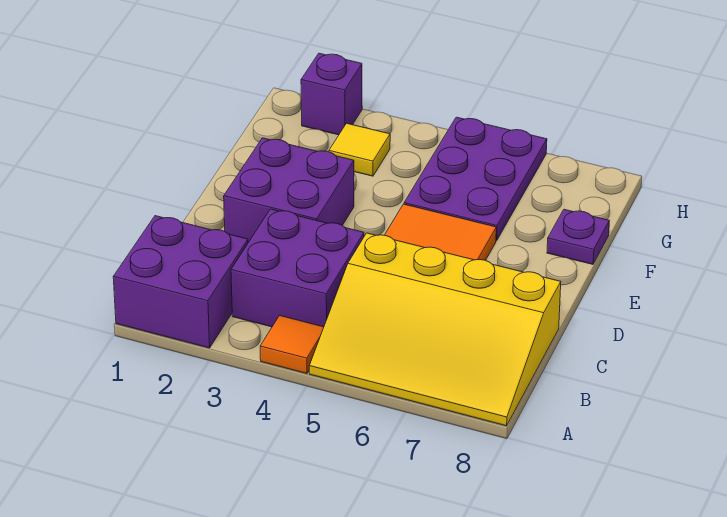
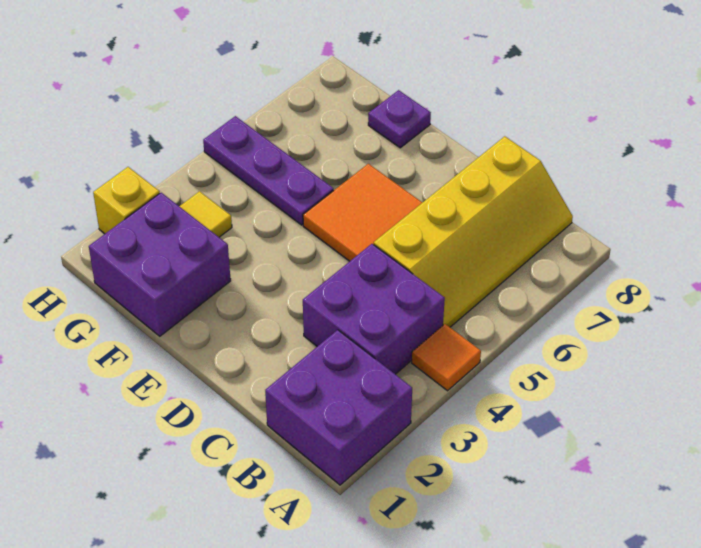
yellow 3x4 slope [309,233,561,426] -> yellow 2x4 slope [374,136,573,327]
purple 2x2 brick [224,138,354,242] -> purple 2x2 brick moved to [89,193,231,336]
purple 2x3 plate [404,117,547,241] -> purple 1x3 plate [203,116,334,225]
purple 1x1 brick [301,53,362,135] -> yellow 1x1 brick [93,167,160,234]

